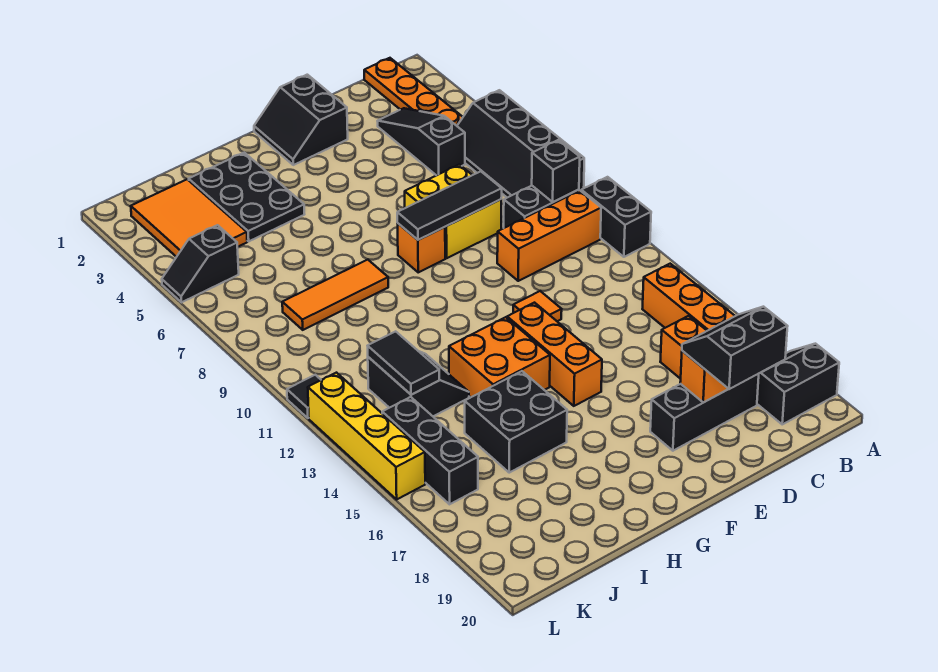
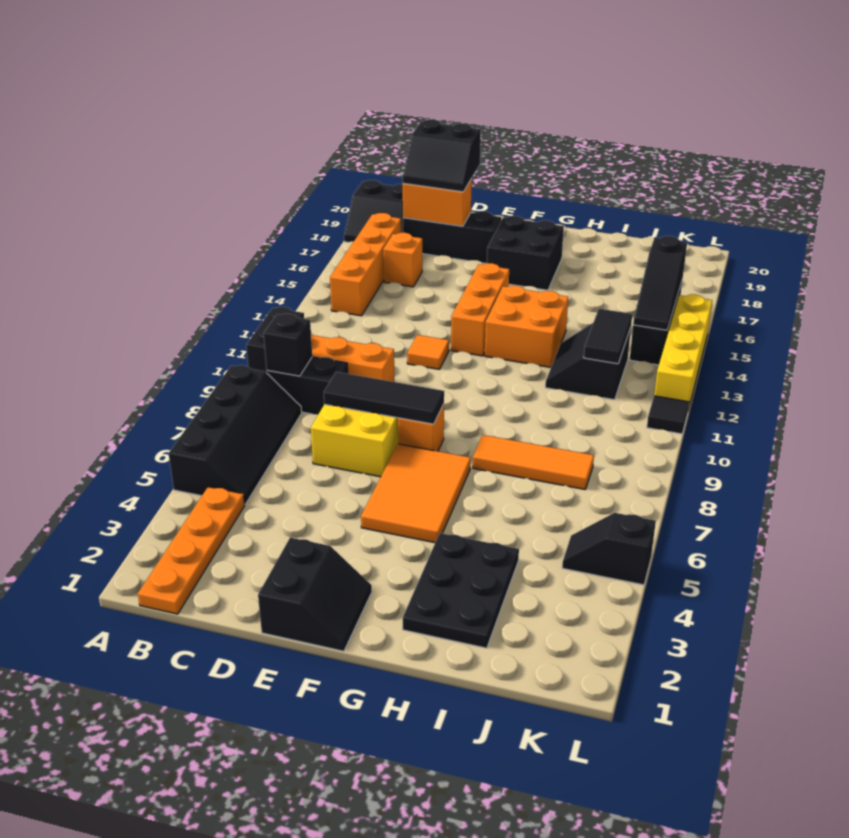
black 1x3 slope [378,108,465,176] -> black 1x3 slope moved to [633,236,687,330]
black 2x2 brick [465,371,567,473] -> black 2x2 brick moved to [487,216,564,290]
orange 2x3 tile [131,179,247,257] -> orange 2x3 tile moved to [361,444,471,543]
black 1x2 slope [162,225,239,302] -> black 1x2 slope turned to [562,513,656,585]

